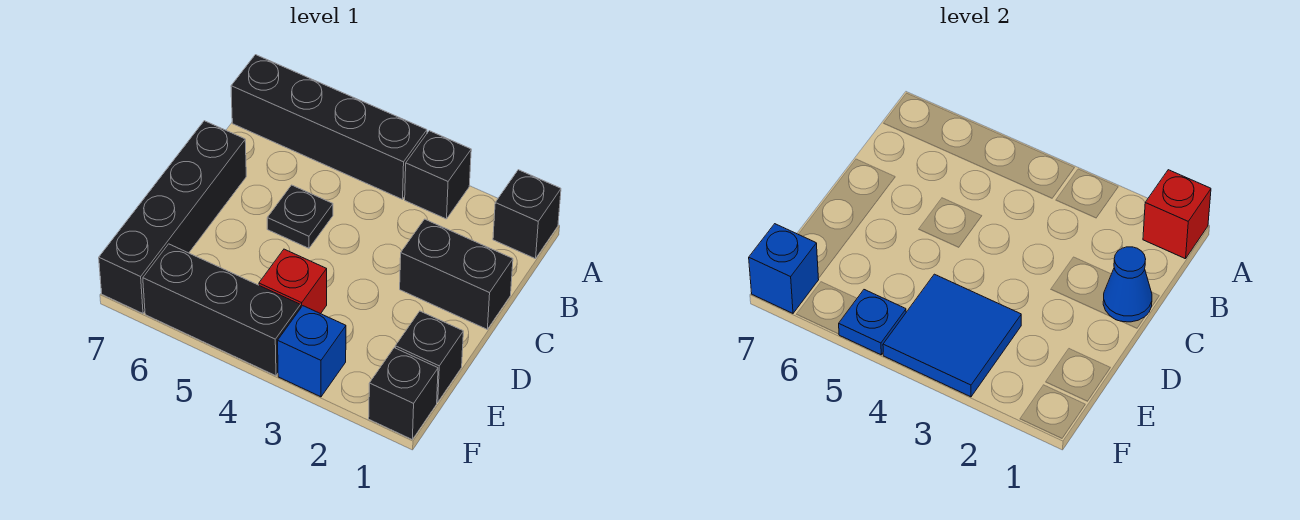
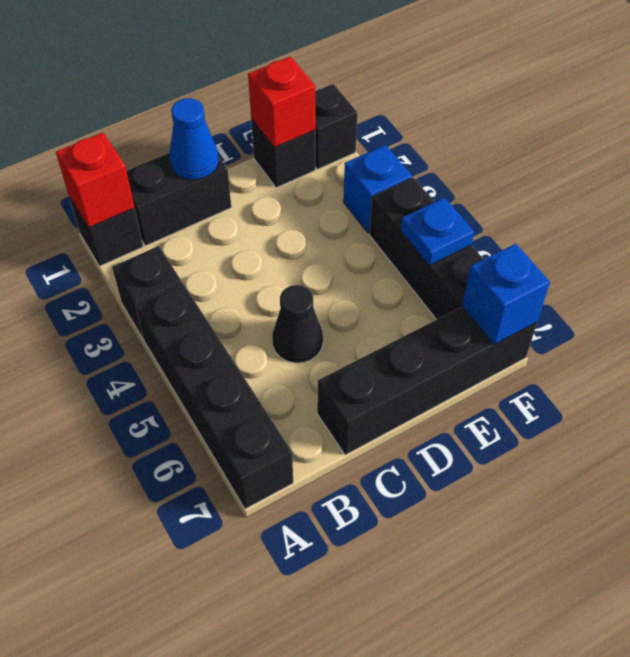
black 1x2 brick [400,219,513,329] -> black 1x2 brick turned to [127,153,231,246]
black 1x1 plate [267,185,333,248] -> black 1x1 cone [272,285,323,363]
blue 2x2 tile [883,274,1021,397] -> none
red 1x1 brick [259,249,327,314] -> red 1x1 brick moved to [248,57,315,148]

